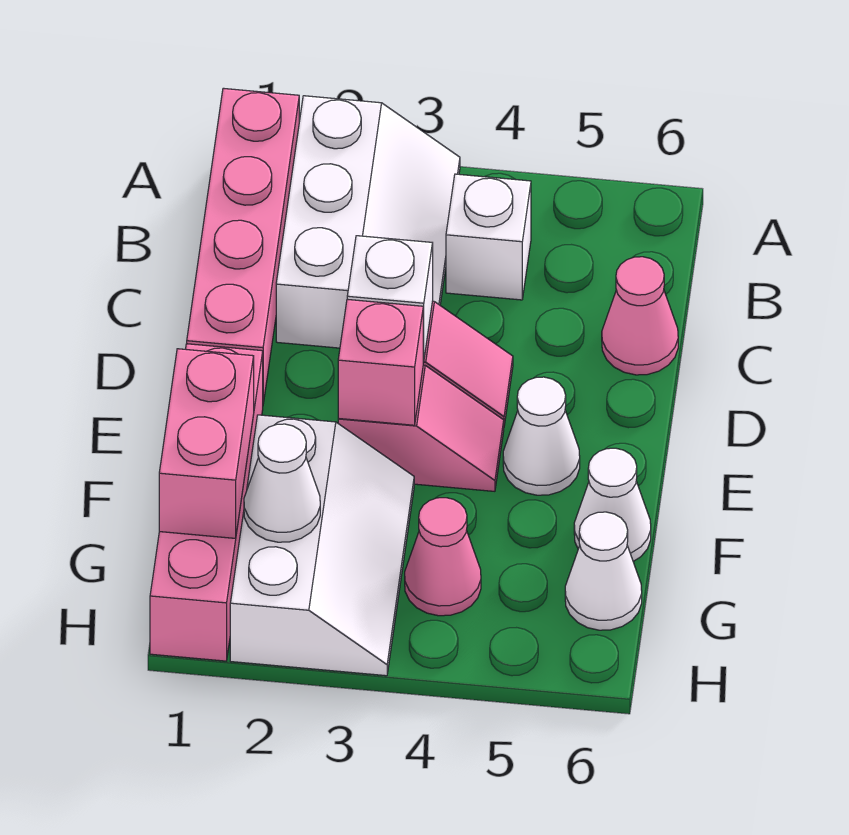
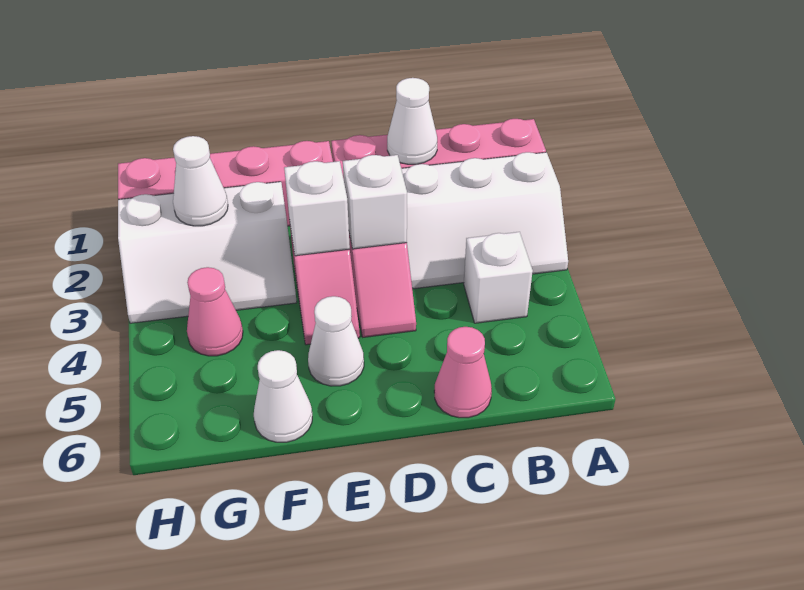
pink 1x1 brick [338,299,423,425] -> white 1x1 brick [284,161,350,256]
pink 1x2 brick [159,349,254,538] -> none
white 1x1 cone [565,512,642,630] -> white 1x1 cone moved to [387,78,437,164]

